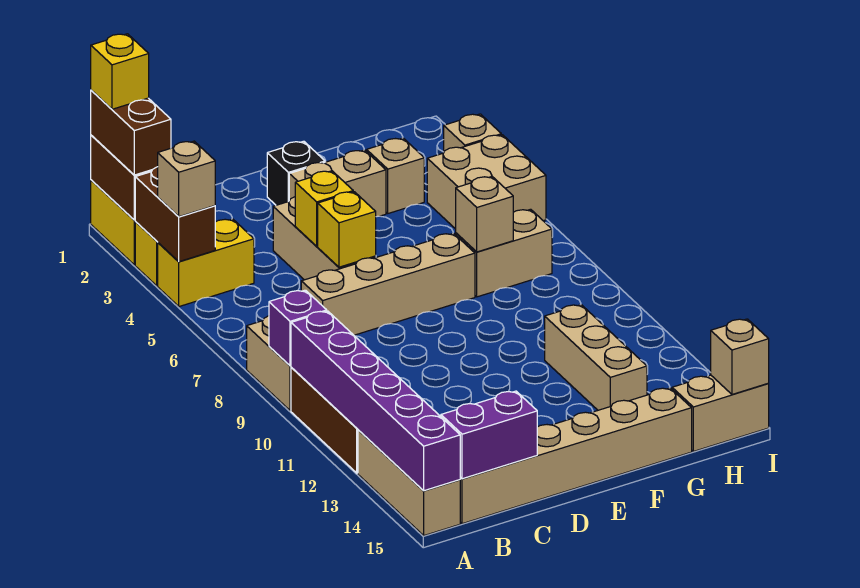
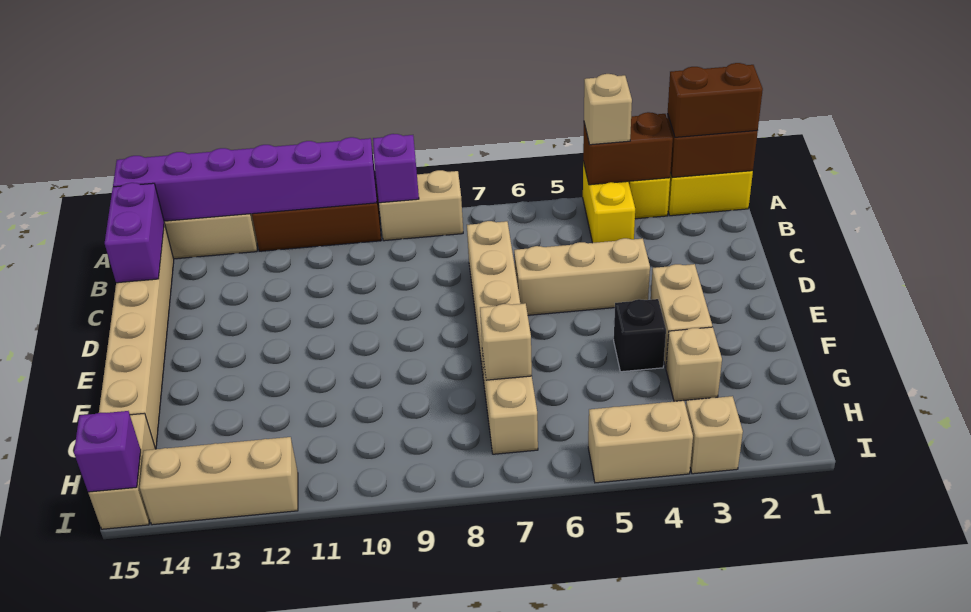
yellow 1x1 brick [91,34,149,109] -> none
yellow 1x1 brick [295,171,353,246] -> none
yellow 1x1 brick [318,192,376,267] -> none
black 1x1 brick [267,141,325,205] -> black 1x1 brick moved to [614,299,666,372]
tan 1x3 brick [545,305,647,410] -> tan 1x3 brick moved to [140,437,298,525]
tan 2x2 brick [427,135,546,229] -> tan 1x2 brick [588,401,693,483]
tan 1x1 brick [711,319,769,394] -> purple 1x1 brick [74,411,141,492]

